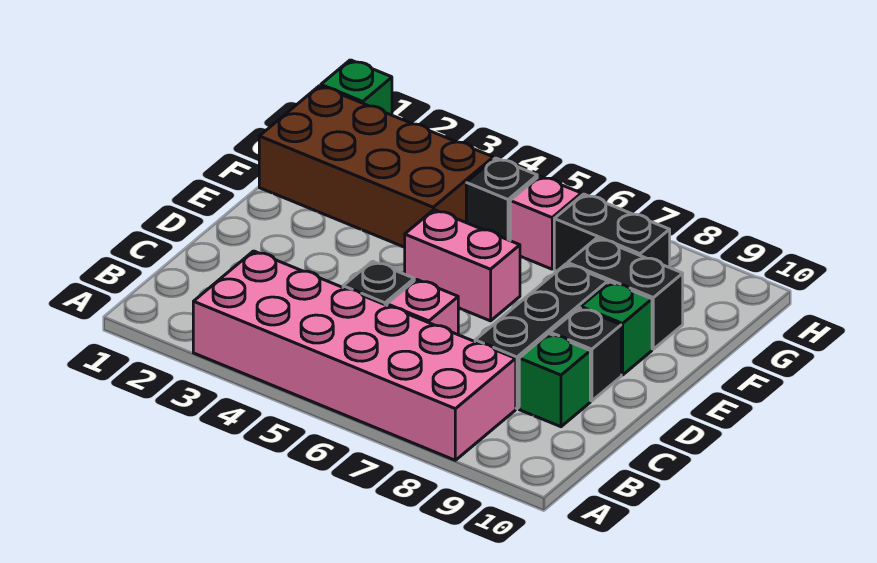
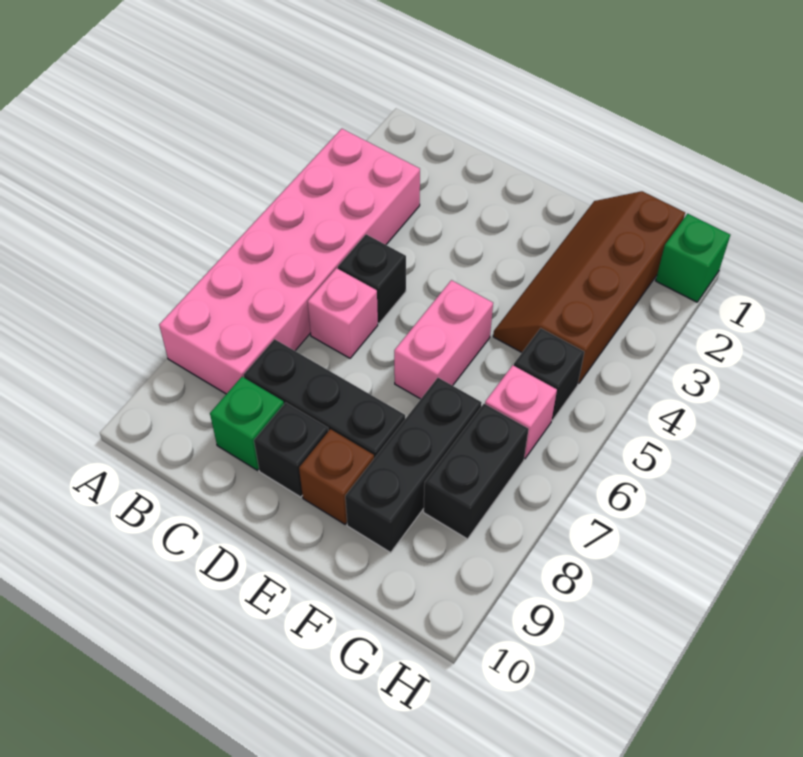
green 1x1 brick [581,282,652,375] -> brown 1x1 brick [299,429,374,524]
brown 2x4 brick [259,86,493,247] -> brown 2x4 slope [493,191,685,384]
black 1x2 brick [568,238,683,349] -> black 1x3 brick [345,378,482,552]

